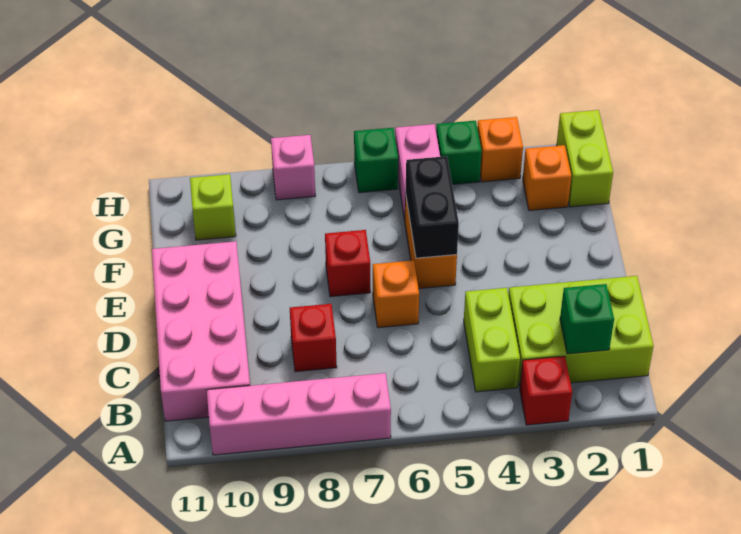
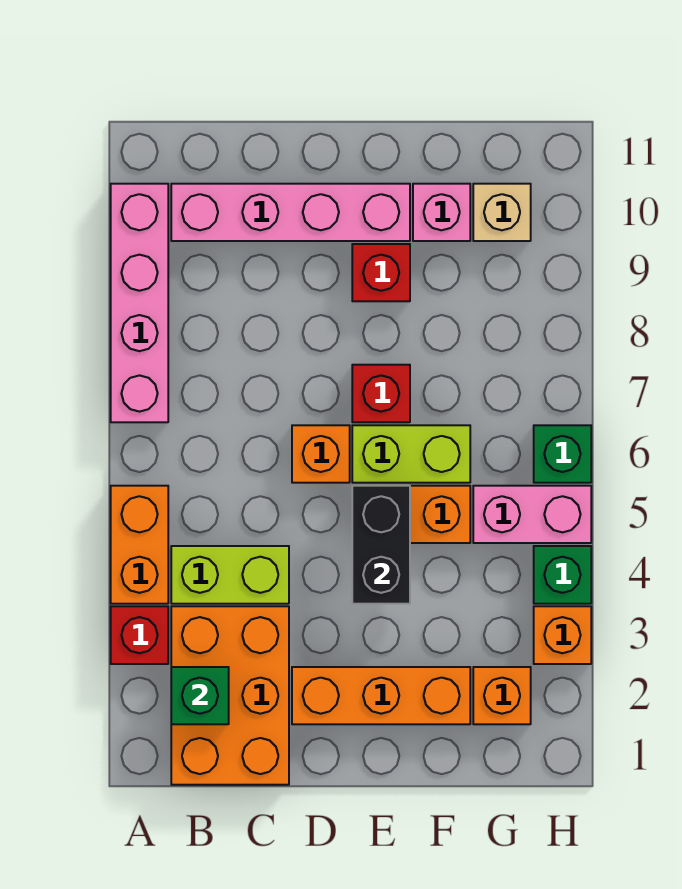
none -> orange 1x2 brick [111,486,168,604]
lime 2x3 brick [508,276,654,388] -> orange 2x3 brick [171,606,289,785]
pink 2x4 brick [152,241,250,421] -> pink 1x4 brick [171,184,410,241]
red 1x1 brick [290,304,337,372] -> red 1x1 brick moved to [352,244,410,301]
none -> orange 1x3 brick [292,667,470,724]
black 1x2 brick [405,156,459,258] -> black 1x2 brick turned to [352,486,410,604]
lime 1x2 brick [557,110,613,207] -> lime 1x2 brick moved to [352,425,470,483]
lime 1x1 brick [190,174,236,240] -> tan 1x1 brick [473,184,531,241]
pink 1x1 brick [271,135,315,200] -> pink 1x1 brick moved to [413,184,470,241]

